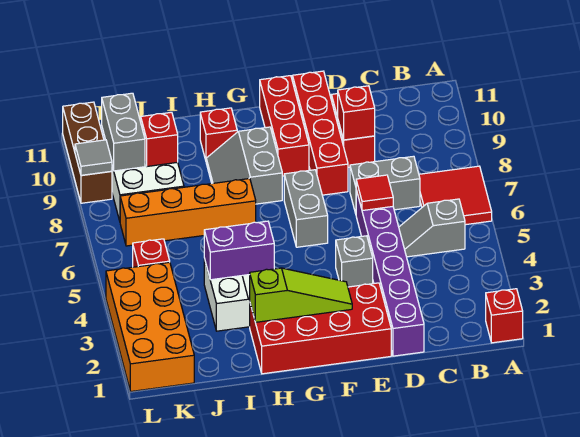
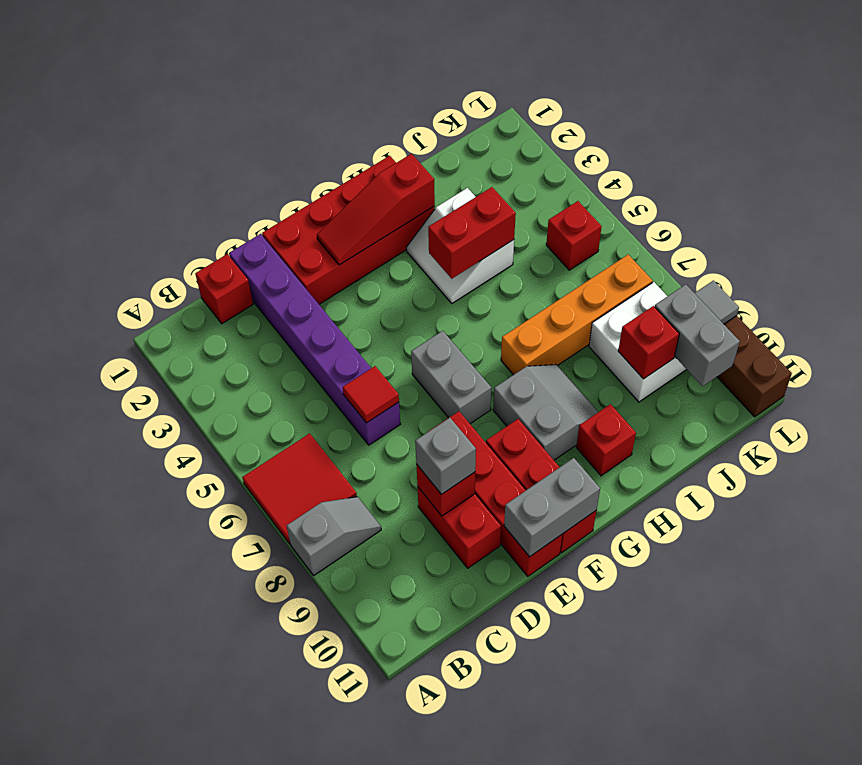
red 1x1 brick [486,289,523,343] -> red 1x1 brick moved to [195,254,253,324]
grey 1x2 slope [399,199,465,257] -> grey 1x2 slope moved to [286,497,381,576]
grey 1x2 brick [350,156,420,214] -> grey 1x2 brick moved to [504,458,600,557]
grey 1x1 brick [336,236,373,287] -> grey 1x1 brick moved to [415,418,476,494]
lime 1x3 slope [250,268,352,322] -> red 1x3 slope [317,154,435,265]
purple 1x2 brick [204,221,274,280] -> red 1x2 brick [428,187,516,279]
orange 2x4 brick [106,262,194,391] -> none

